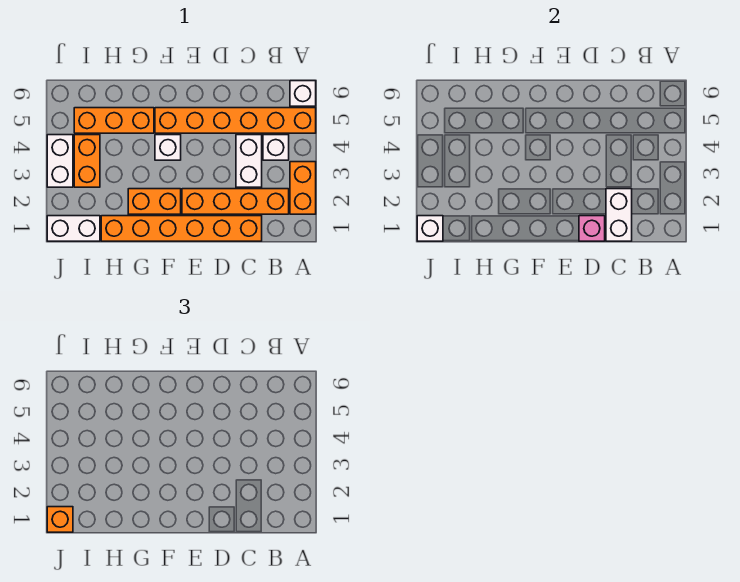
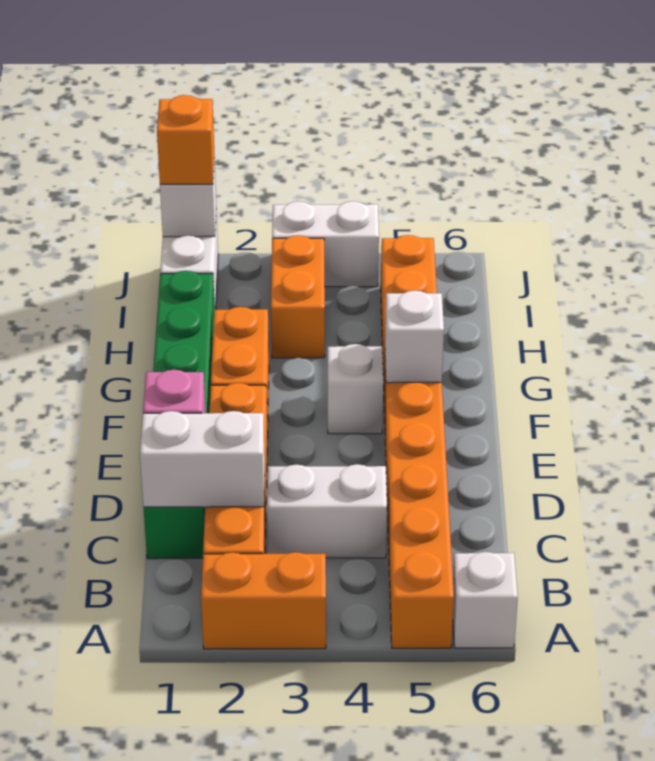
white 1x1 brick [263,135,289,160] -> white 1x1 brick moved to [385,291,444,383]
orange 1x6 brick [101,216,262,241] -> green 1x6 brick [144,271,215,559]
orange 1x2 brick [74,135,100,187] -> orange 1x2 brick turned to [271,235,325,358]

